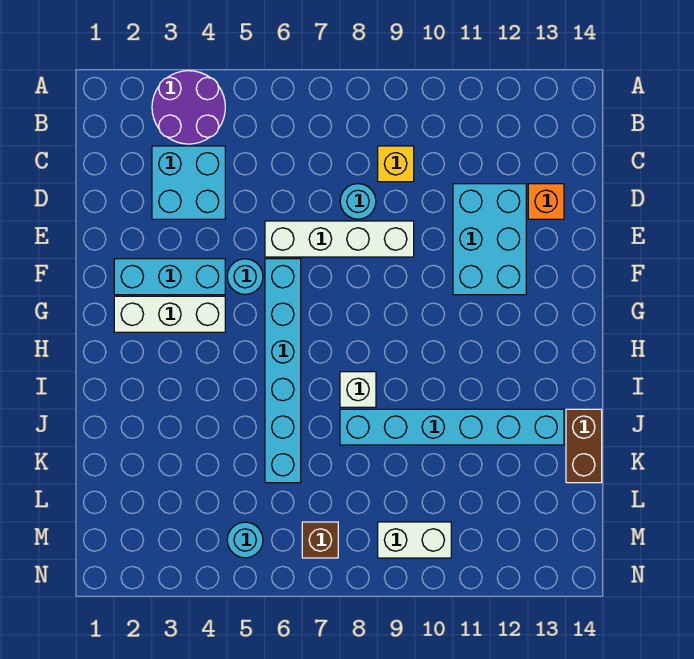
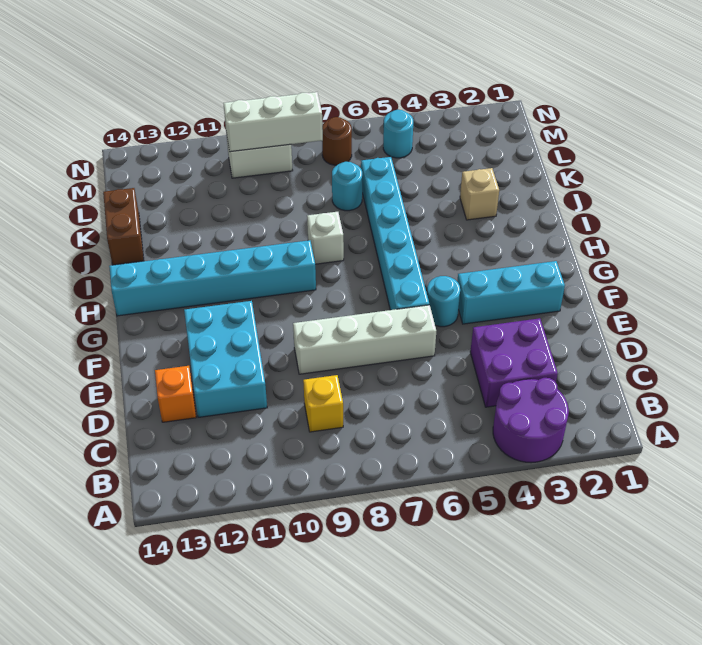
cyan 2x2 brick [152,146,225,219] -> purple 2x2 brick [470,318,558,407]
cyan 1x1 round brick [340,184,376,219] -> cyan 1x1 round brick moved to [332,162,362,211]
white 1x3 brick [114,296,225,332] -> white 1x3 brick moved to [223,92,323,152]
none -> tan 1x1 brick [460,168,499,220]
cyan 1x6 brick [340,409,564,445] -> cyan 1x6 brick moved to [109,240,316,316]
brown 1x1 brick [302,522,338,558] -> brown 1x1 round brick [322,117,352,165]

